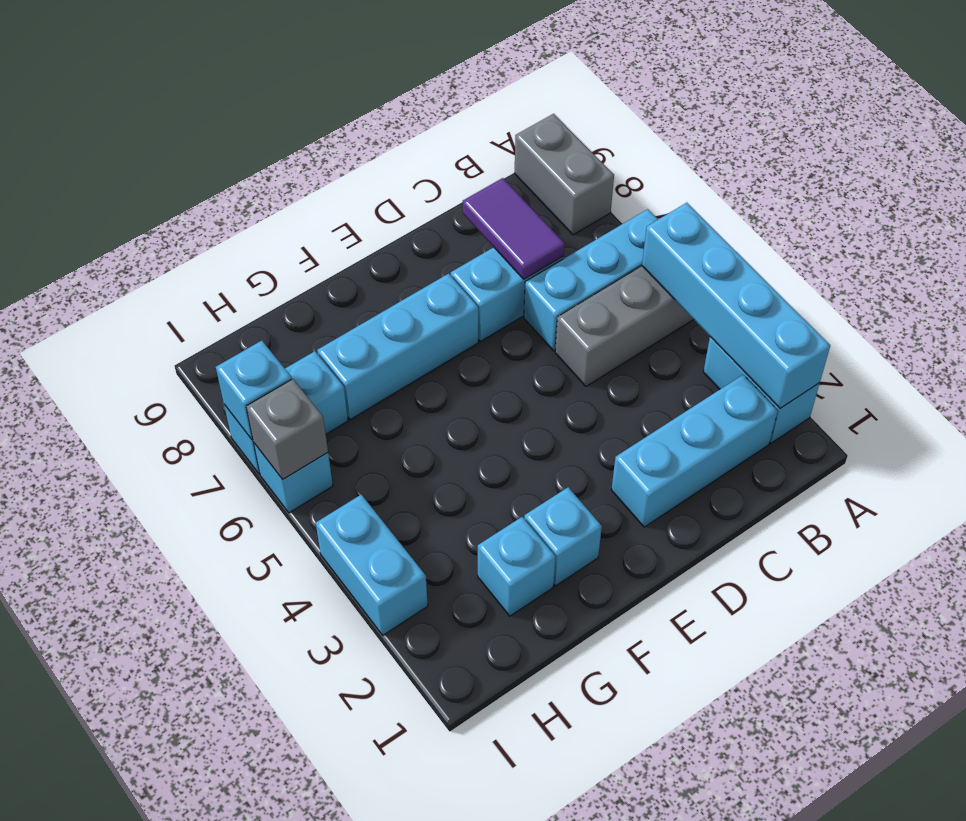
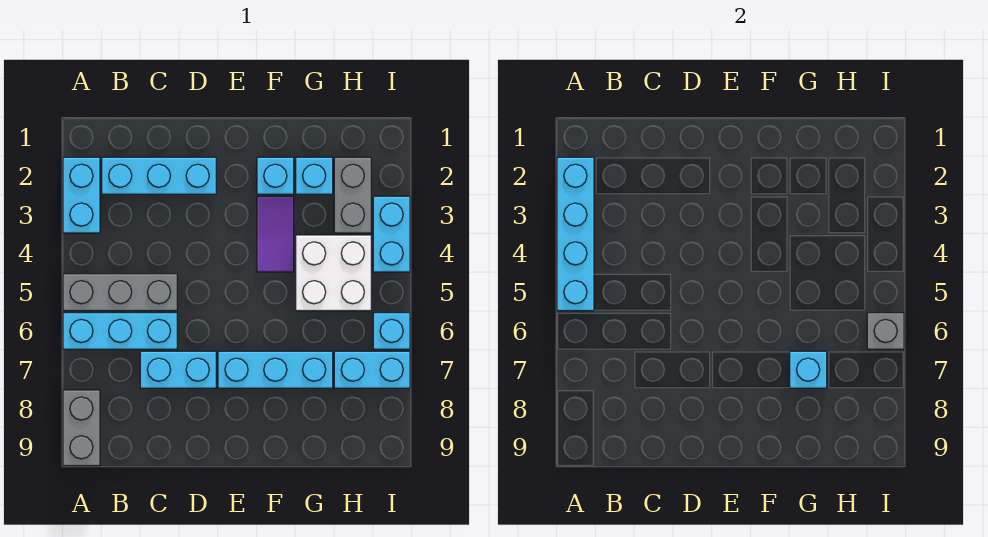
purple 1x2 tile [463,178,565,279] -> purple 1x2 tile moved to [257,196,294,272]
none -> white 2x2 brick [296,235,371,311]
none -> grey 1x2 brick [334,157,371,233]
cyan 1x1 brick [216,341,292,440] -> cyan 1x1 brick moved to [790,351,827,388]

